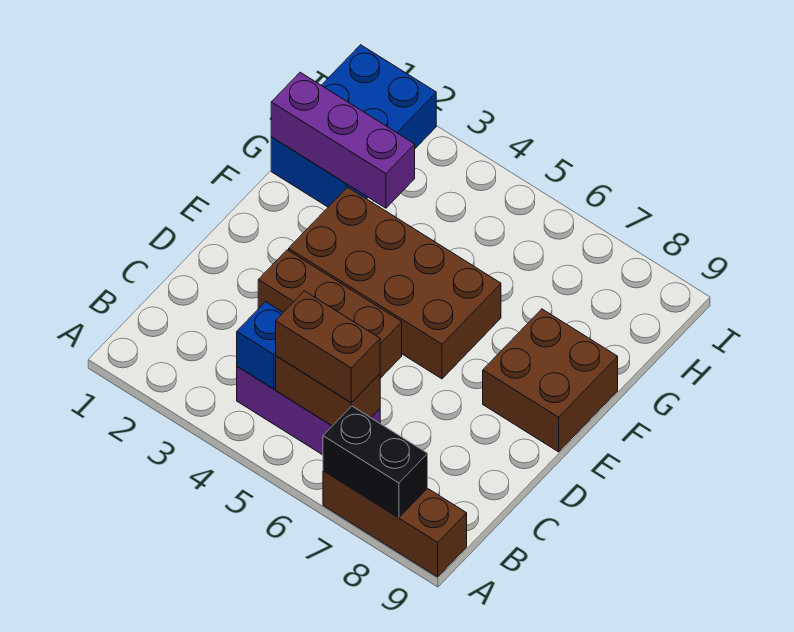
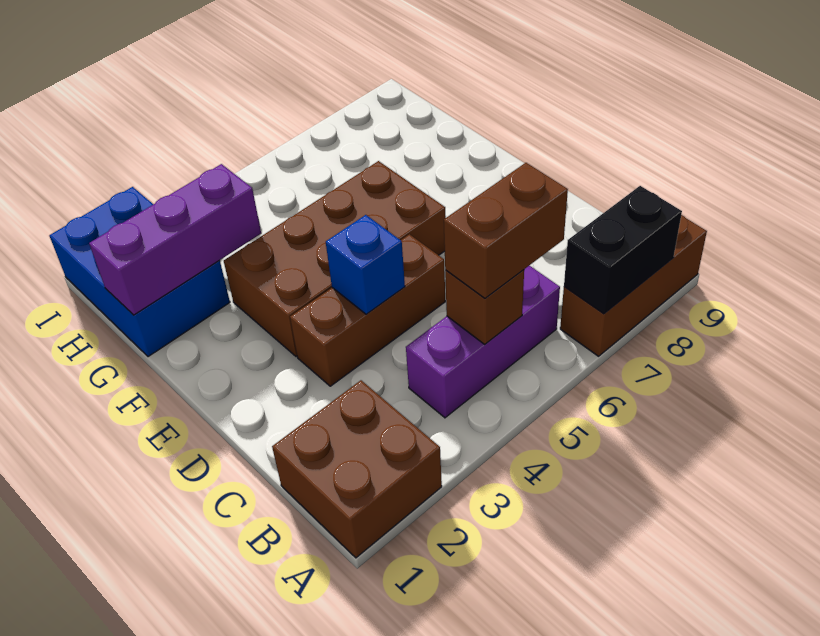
blue 1x1 brick [237,302,283,389] -> blue 1x1 brick moved to [326,215,405,314]
brown 1x2 brick [276,356,380,426] -> brown 1x1 brick [445,270,524,344]
brown 2x2 brick [483,309,618,452] -> brown 2x2 brick moved to [272,380,442,558]

